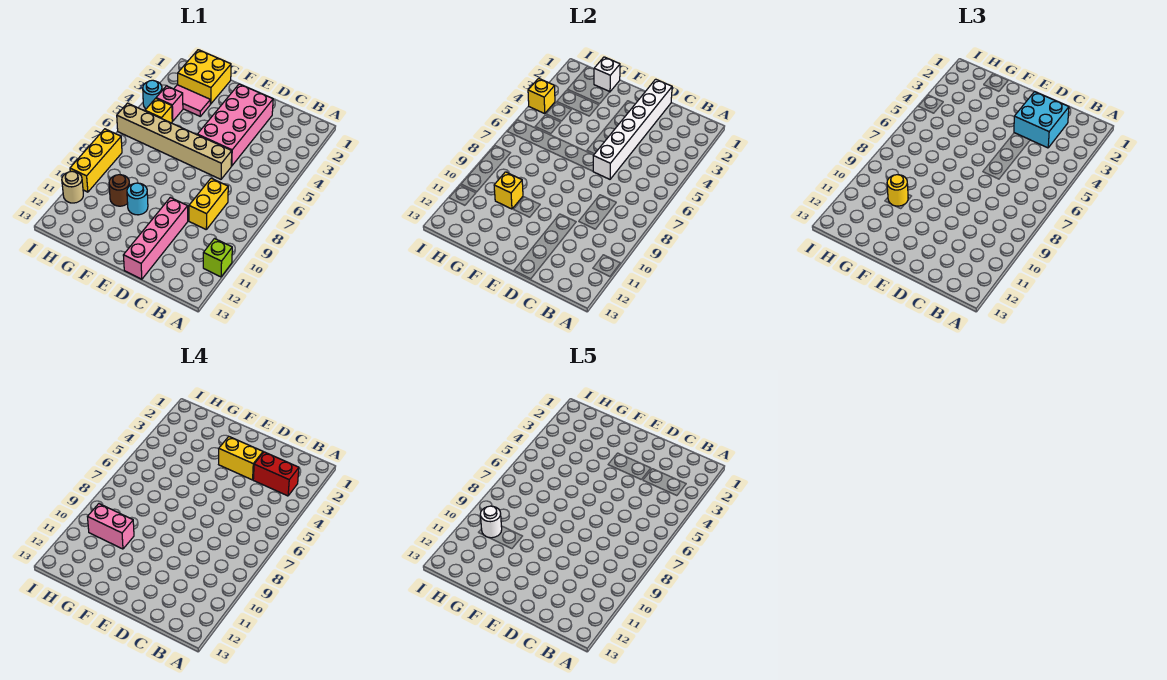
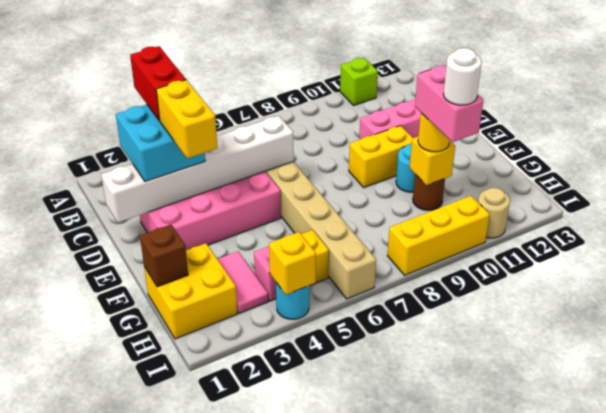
yellow 1x2 brick [189,178,228,229] -> yellow 1x2 brick moved to [349,126,413,188]
white 1x1 brick [594,57,620,92] -> brown 1x1 brick [140,225,188,287]

